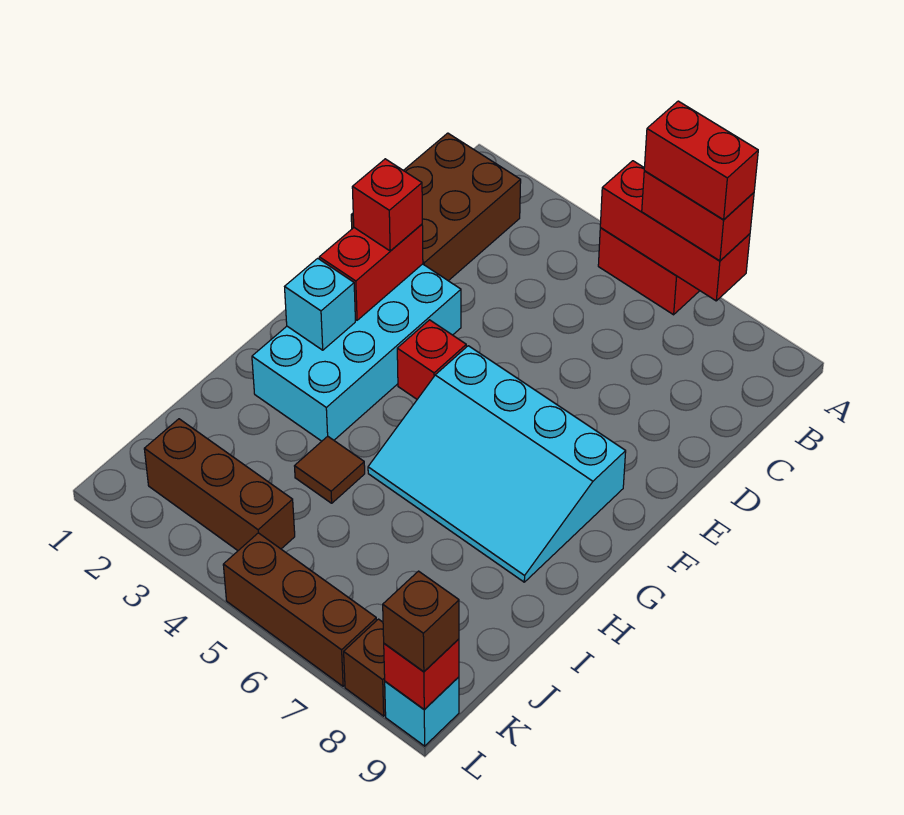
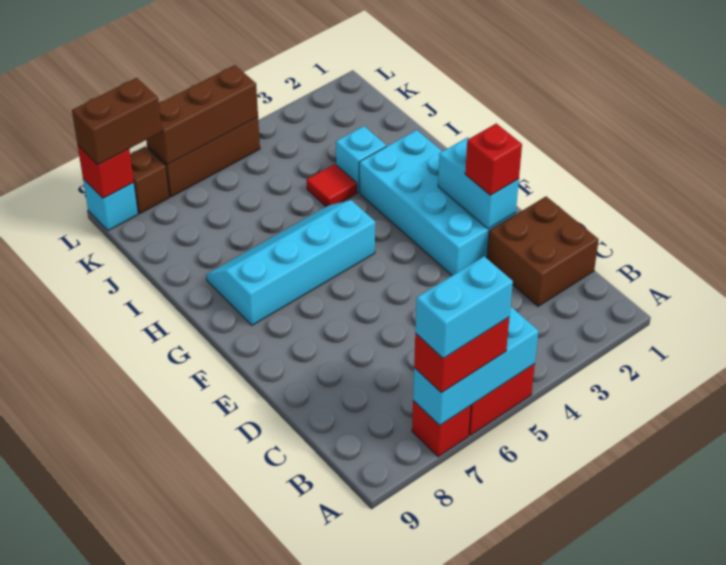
red 1x3 brick [600,161,750,301] -> cyan 1x3 brick [413,307,539,425]
red 1x2 brick [644,101,758,220] -> cyan 1x2 brick [415,257,513,358]
brown 2x3 brick [351,133,521,281] -> brown 2x2 brick [487,197,599,306]
red 1x2 brick [319,224,423,320] -> cyan 1x2 brick [438,137,519,229]
red 1x1 brick [397,320,466,399] -> red 1x1 brick moved to [412,401,471,457]
cyan 3x4 slope [368,346,626,582] -> cyan 2x4 slope [206,200,375,325]
cyan 1x1 brick [285,258,355,350] -> cyan 1x1 brick moved to [336,126,386,193]
brown 1x1 tile [295,436,365,503] -> red 1x1 tile [307,164,357,207]
brown 1x3 brick [144,419,295,550] -> brown 1x3 brick moved to [146,65,258,165]
brown 1x1 brick [383,571,459,672] -> brown 1x2 brick [72,78,162,165]

